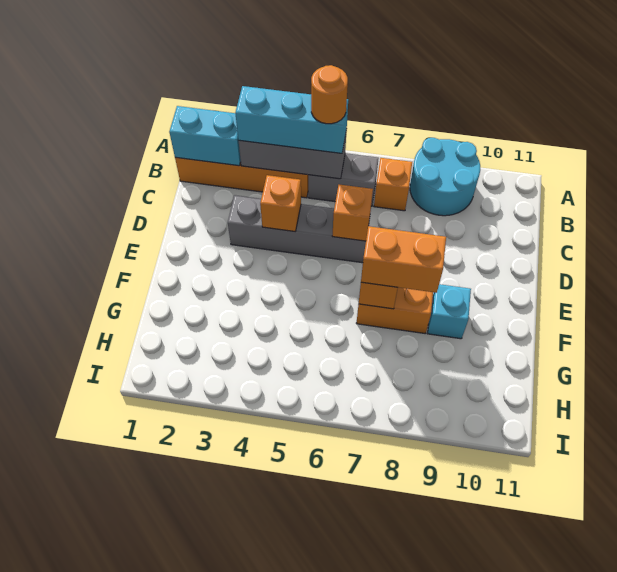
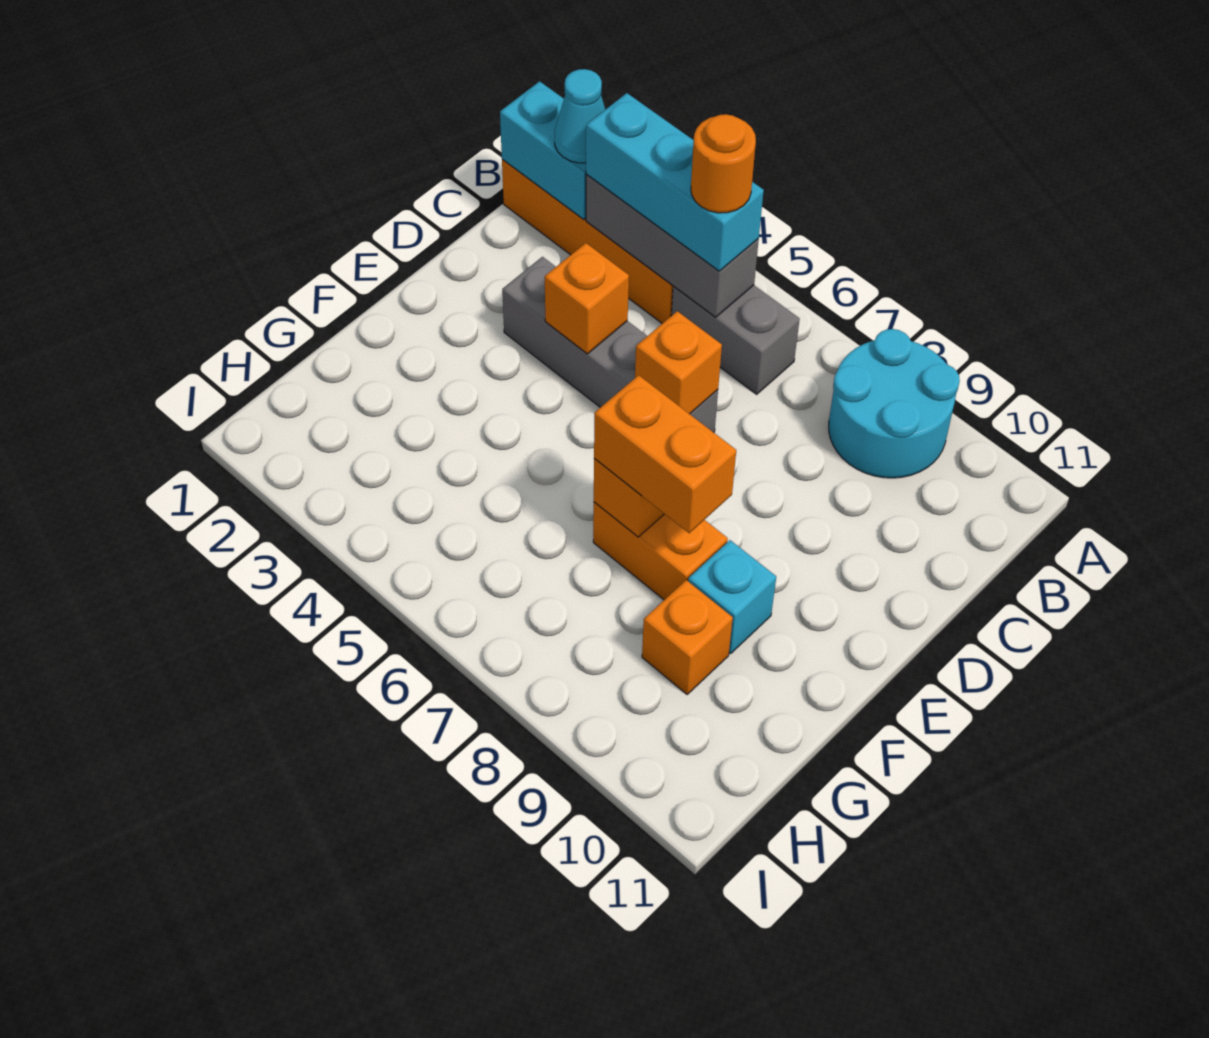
none -> cyan 1x1 cone [555,69,605,163]
orange 1x1 brick [374,158,412,211] -> orange 1x1 brick moved to [642,580,733,694]

